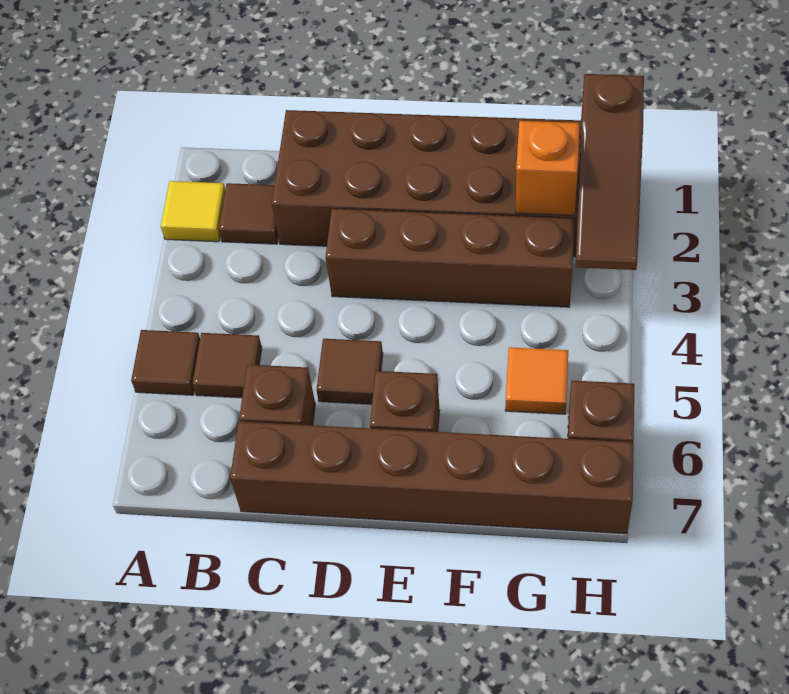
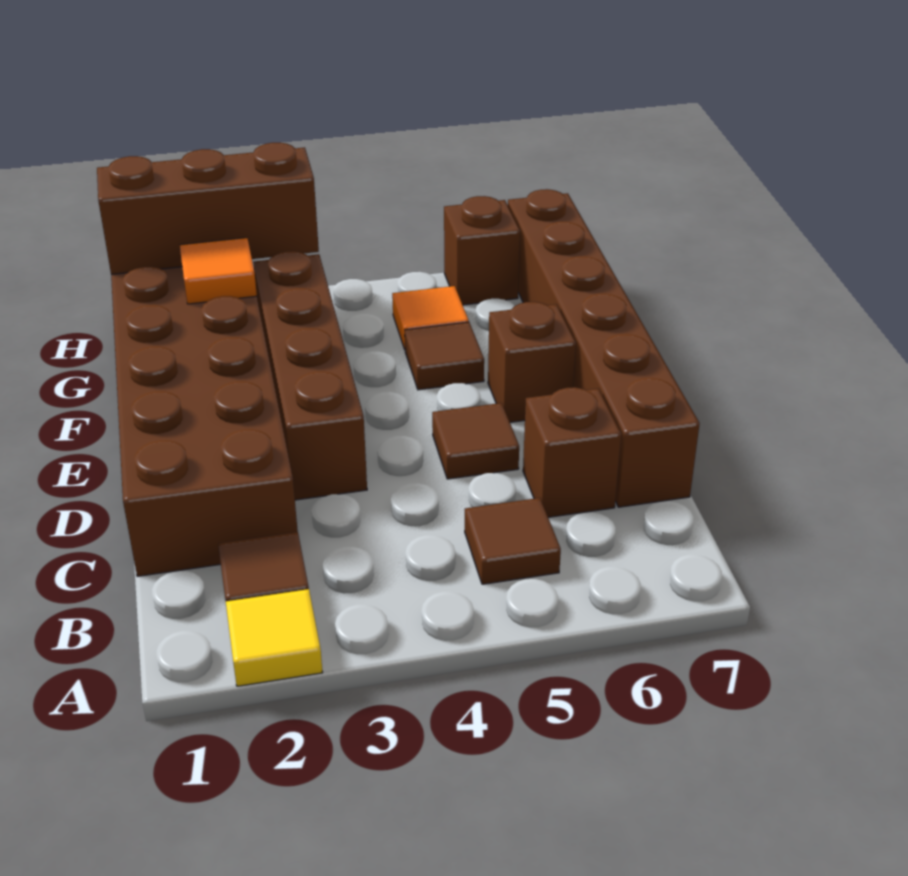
brown 1x1 tile [131,330,200,395] -> brown 1x1 tile moved to [405,322,484,390]
orange 1x1 brick [516,121,580,215] -> orange 1x1 tile [180,238,257,304]
brown 1x3 slope [576,74,644,270] -> brown 1x3 brick [97,143,319,275]

